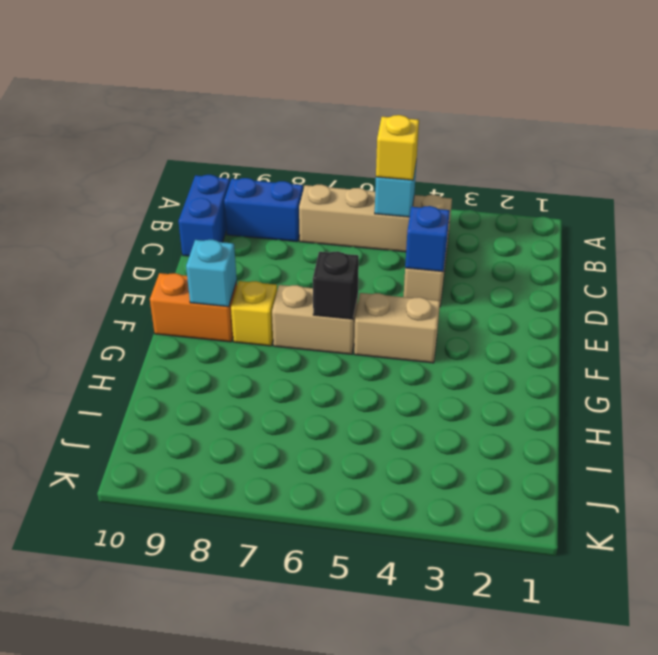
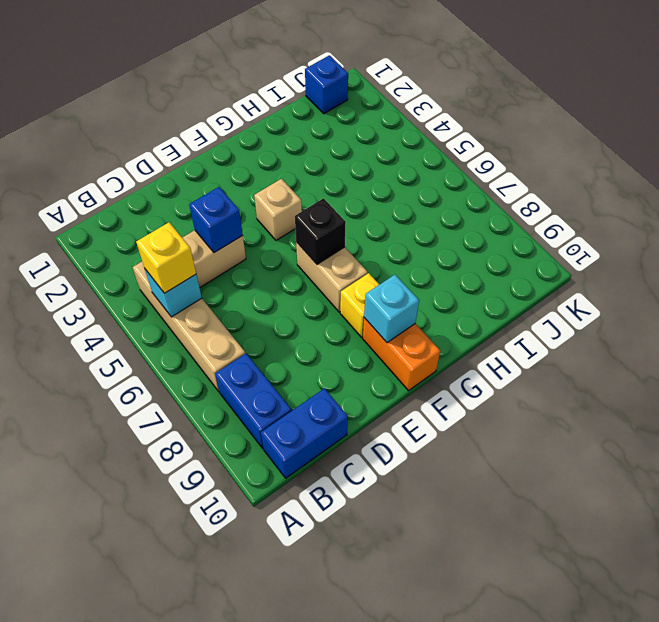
tan 1x2 brick [354,293,440,363] -> tan 1x1 brick [254,179,302,240]
none -> blue 1x1 brick [305,55,348,114]

